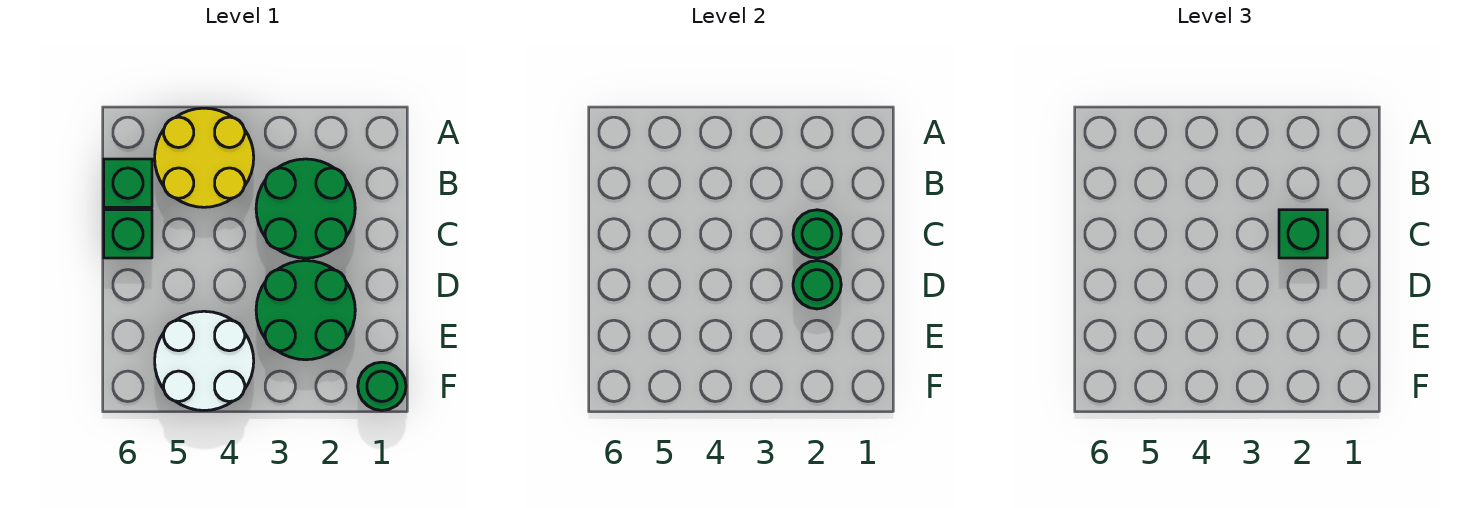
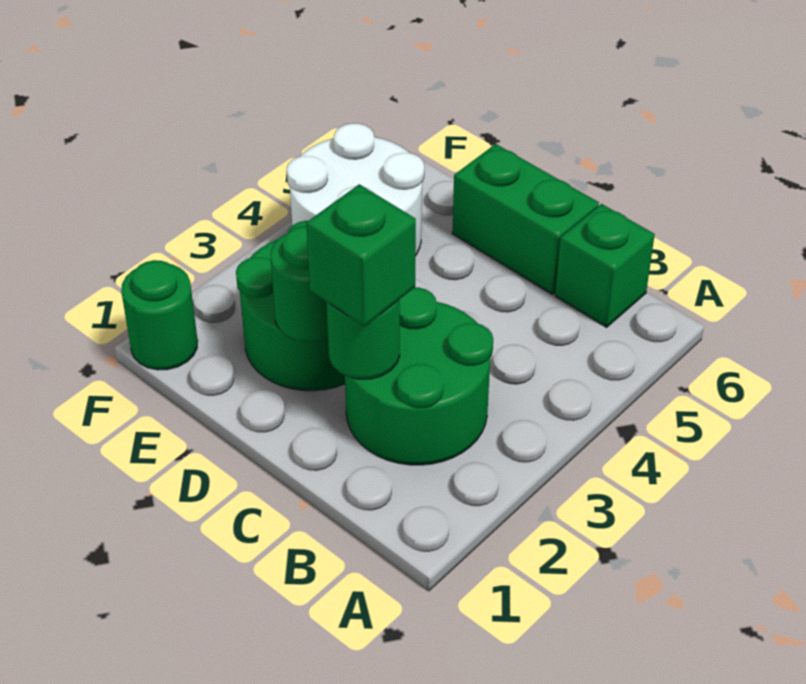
yellow 2x2 round brick [155,108,254,207] -> none
green 1x1 brick [104,210,152,258] -> green 1x2 brick [452,144,599,294]

